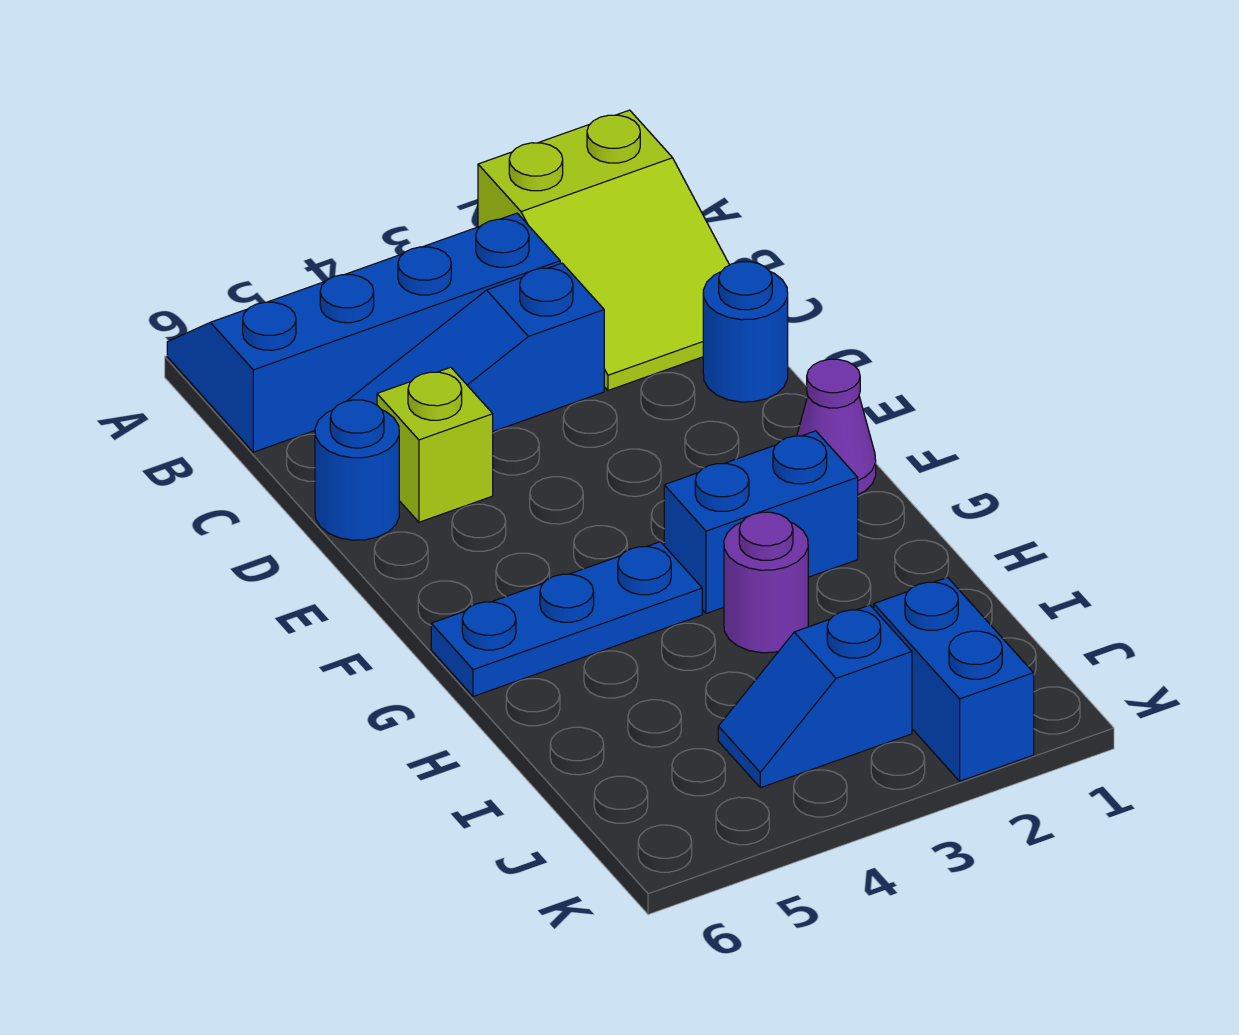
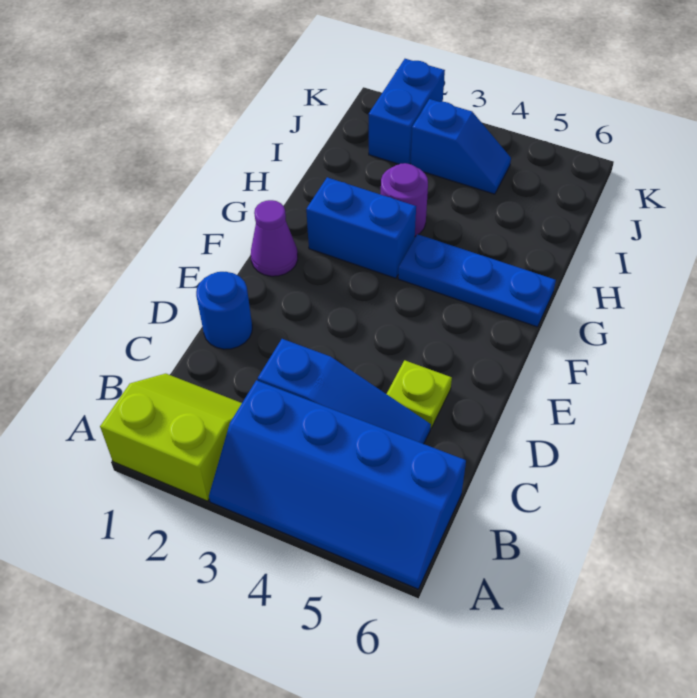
lime 2x3 slope [478,110,729,390] -> lime 2x2 slope [100,374,242,501]
lime 1x1 brick [377,367,493,522] -> lime 1x1 plate [387,360,452,428]
blue 1x1 round brick [315,400,399,540] -> none

